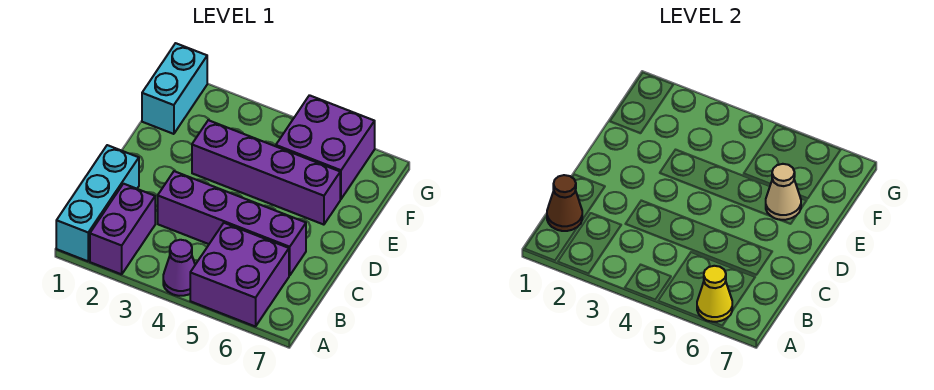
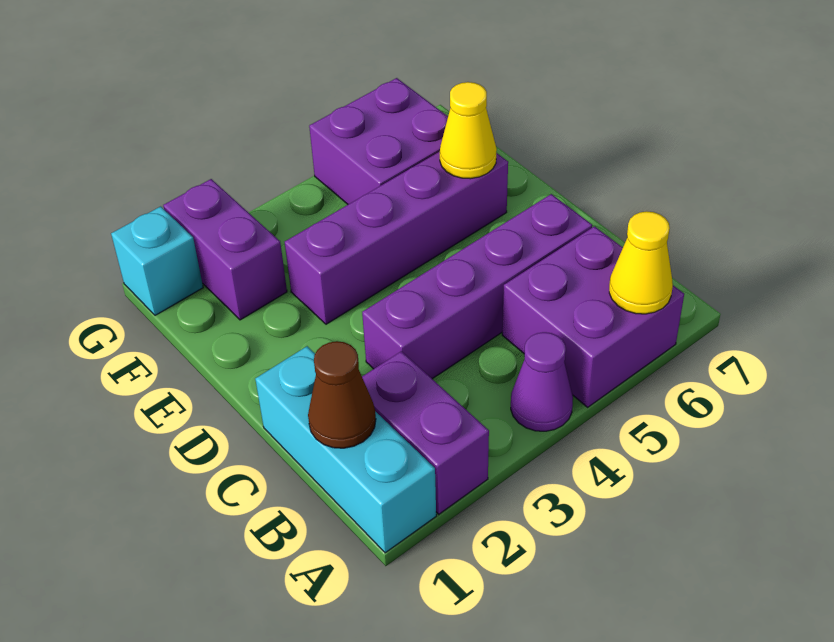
tan 1x1 cone [766,164,801,220] -> yellow 1x1 cone [440,82,497,179]
cyan 1x2 brick [142,43,207,134] -> cyan 1x1 brick [111,206,203,315]
none -> purple 1x2 brick [163,179,287,320]

